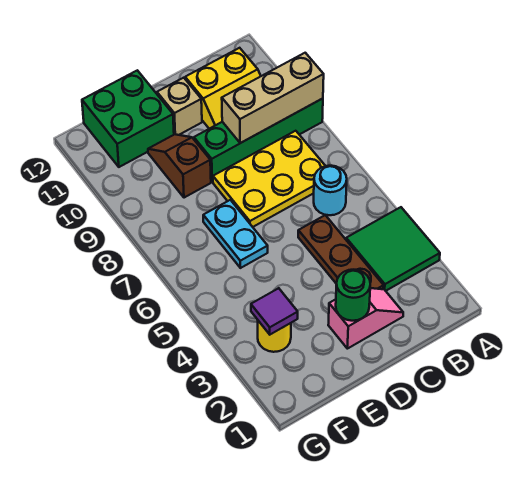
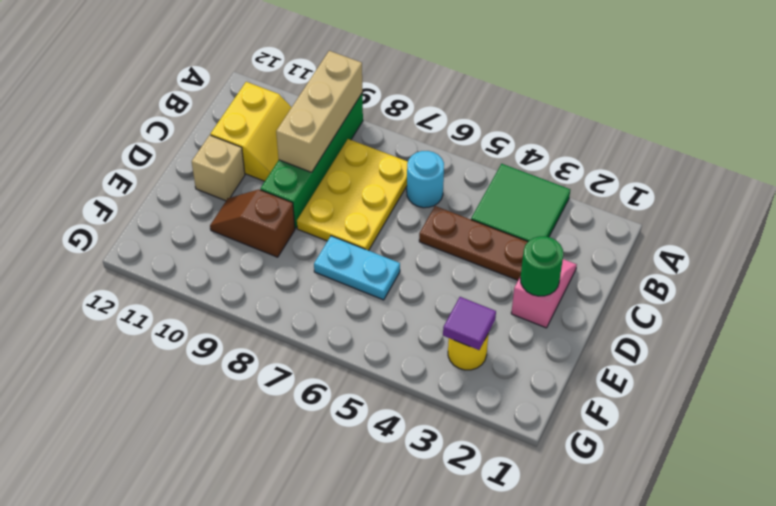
green 2x2 brick [82,70,174,167] -> none

